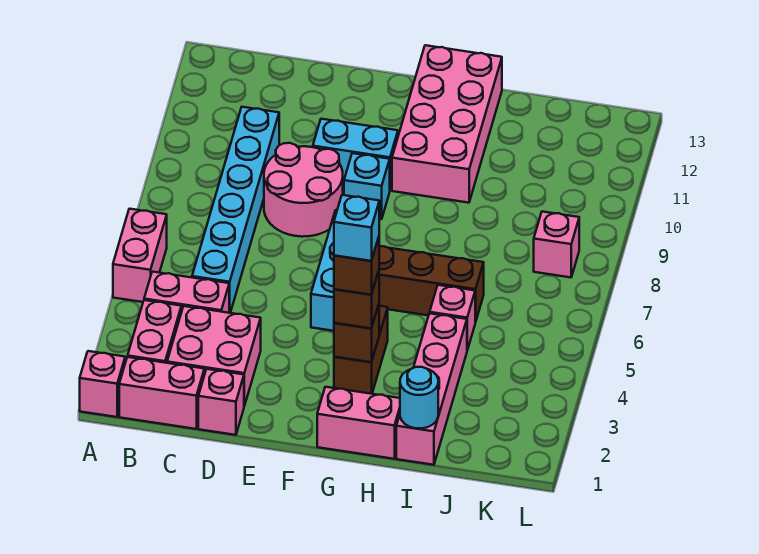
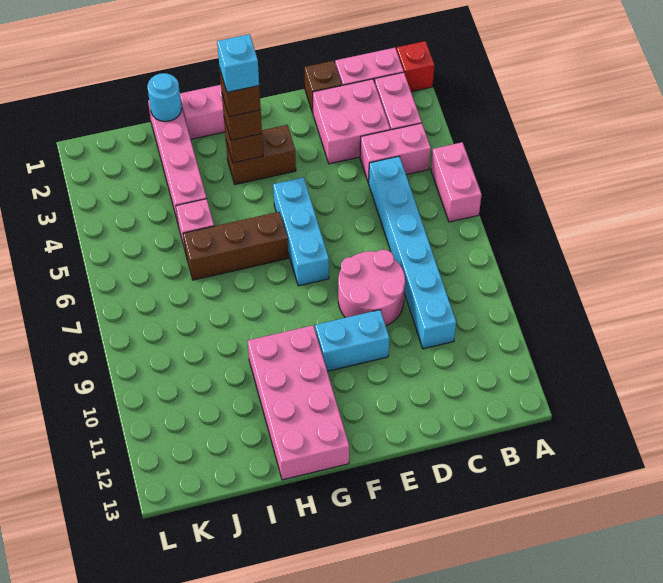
pink 1x1 brick [80,351,125,417] -> red 1x1 brick [397,41,434,92]
pink 1x1 brick [198,369,244,435] -> brown 1x1 brick [305,61,342,113]
cyan 1x1 brick [344,153,390,219] -> none
brown 1x2 brick [334,306,388,394] -> brown 1x2 brick turned to [226,125,296,185]
pink 1x1 brick [534,212,579,277] -> none

